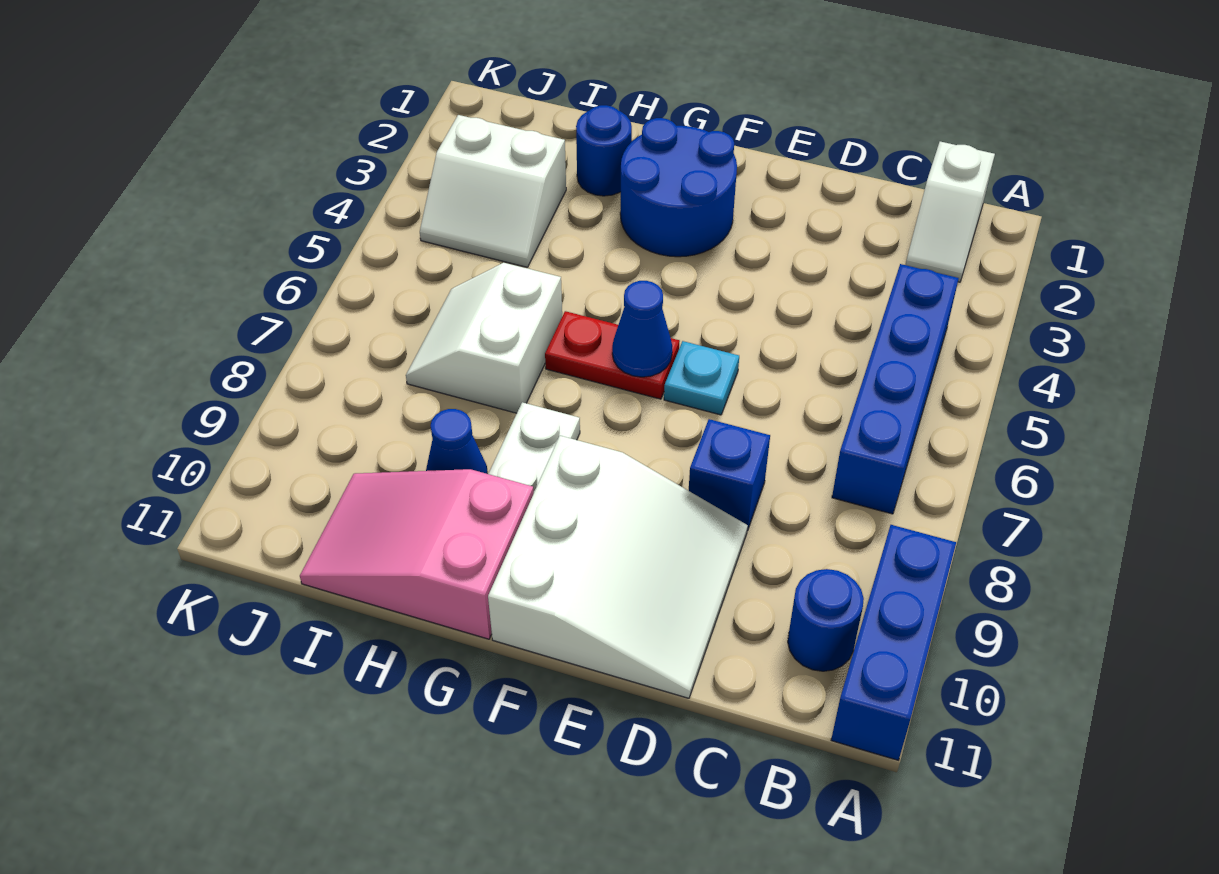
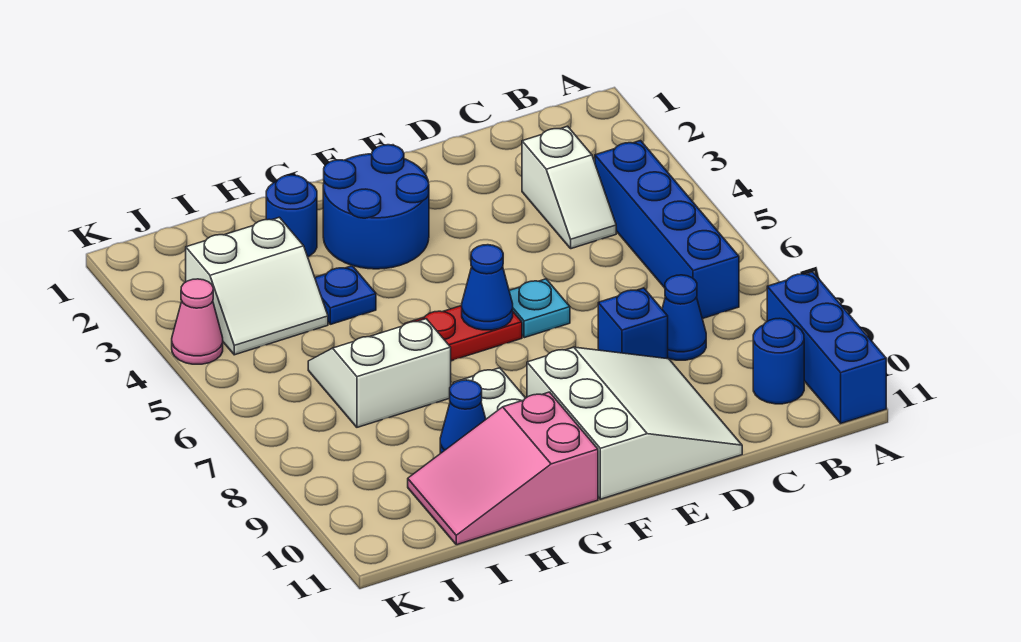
white 1x2 slope [906,141,995,282] -> white 1x2 slope moved to [522,126,616,249]
none -> blue 1x1 cone [662,275,706,360]
none -> blue 1x1 plate [315,266,376,324]
white 2x2 slope [406,263,562,413] -> white 2x2 slope turned to [308,319,451,427]
none -> pink 1x1 cone [172,279,223,364]

